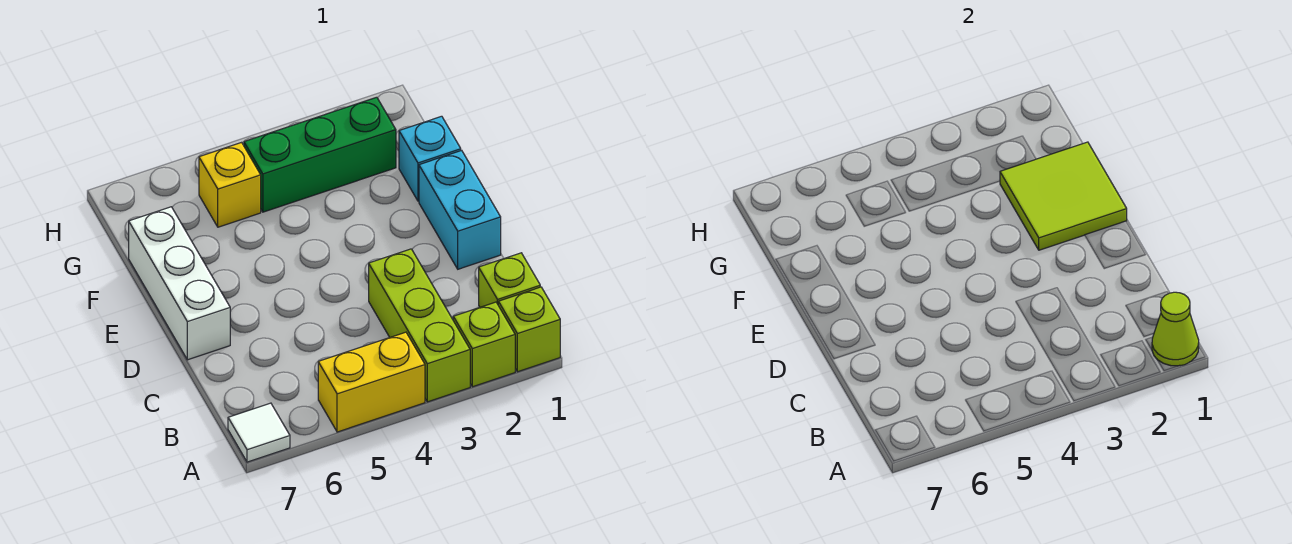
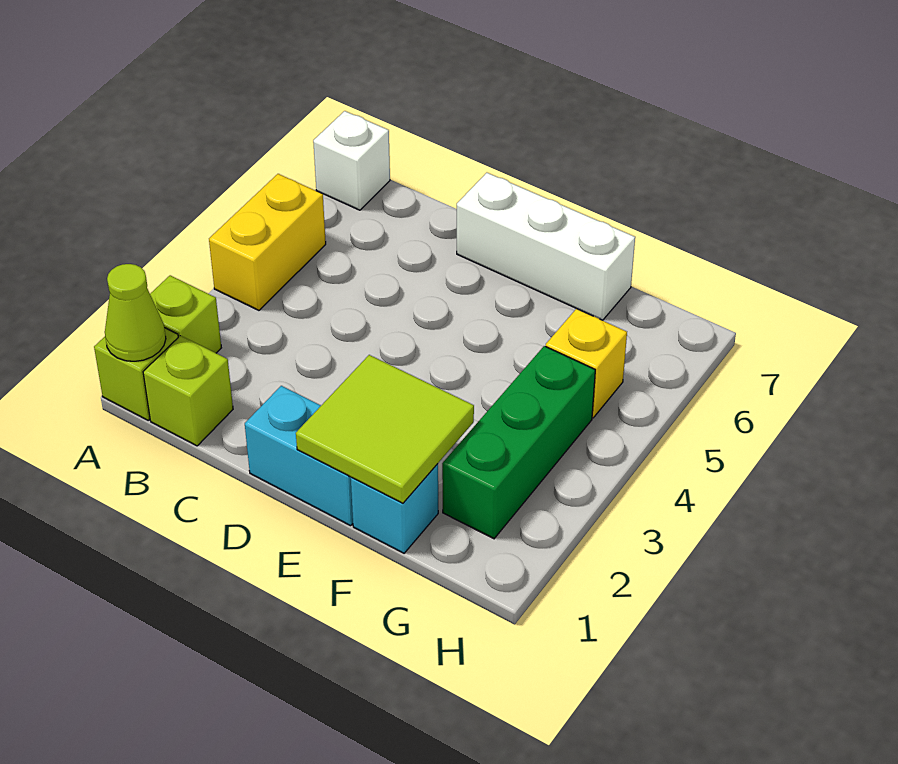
lime 1x3 brick [369,249,470,402] -> none
white 1x1 tile [228,403,290,462] -> white 1x1 brick [313,111,390,210]

